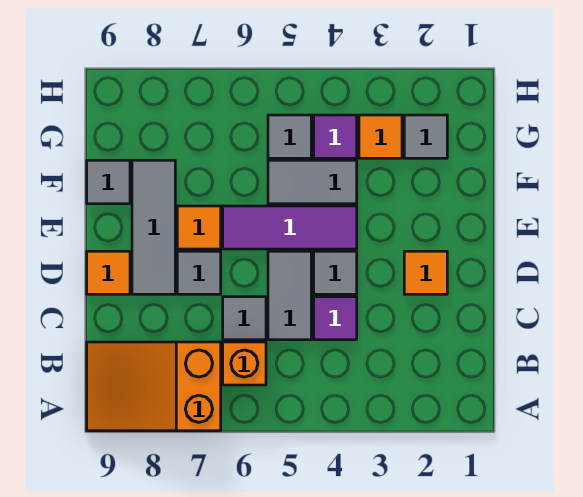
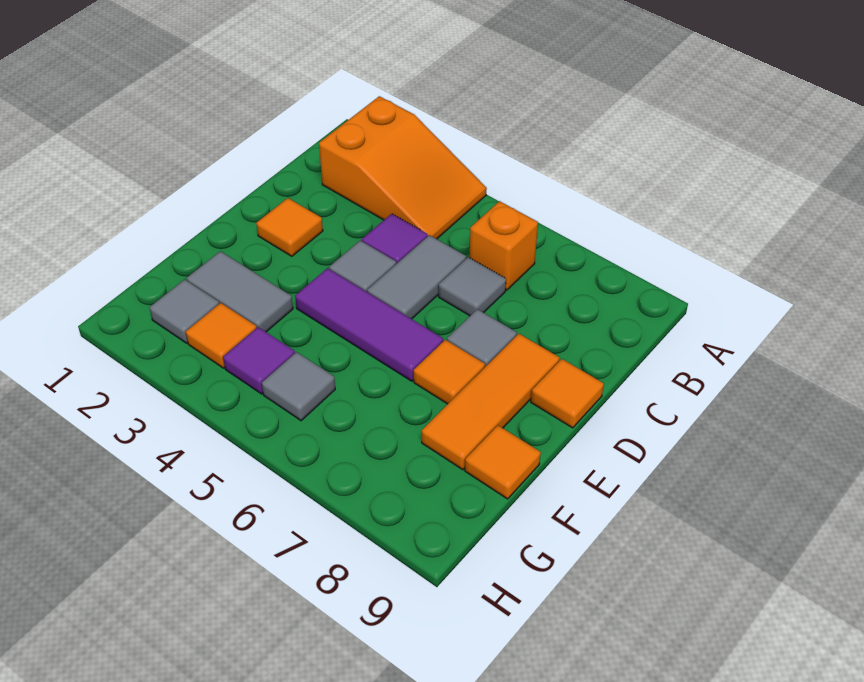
orange 2x3 slope [87,342,221,431] -> orange 2x3 slope moved to [319,96,487,239]
grey 1x3 tile [132,160,175,294] -> orange 1x3 tile [421,334,560,470]
grey 1x2 tile [268,160,357,204] -> grey 1x2 tile moved to [186,251,293,332]
grey 1x1 tile [87,160,130,204] -> orange 1x1 tile [465,425,541,499]

